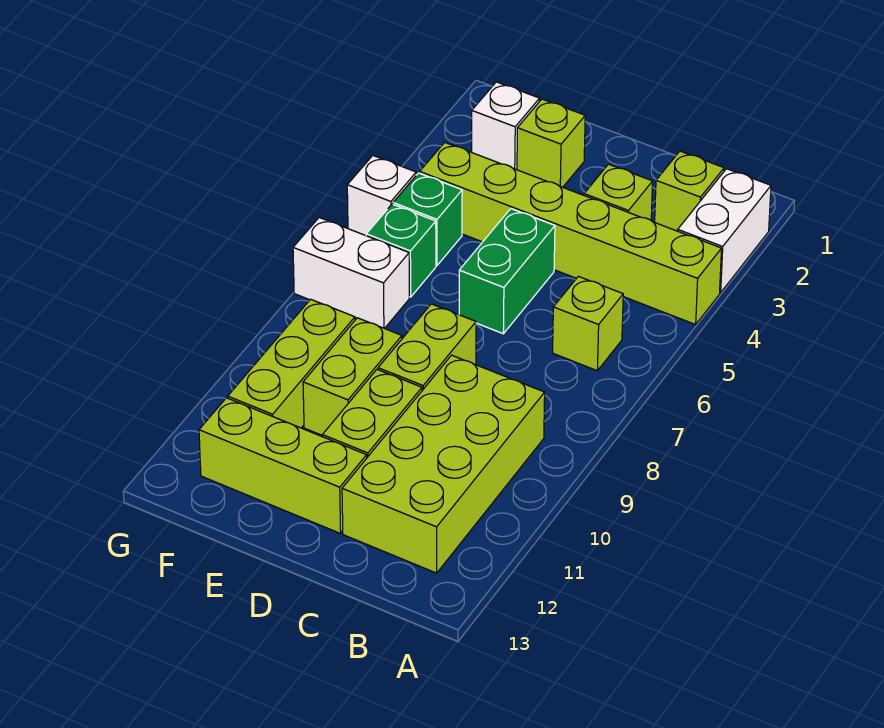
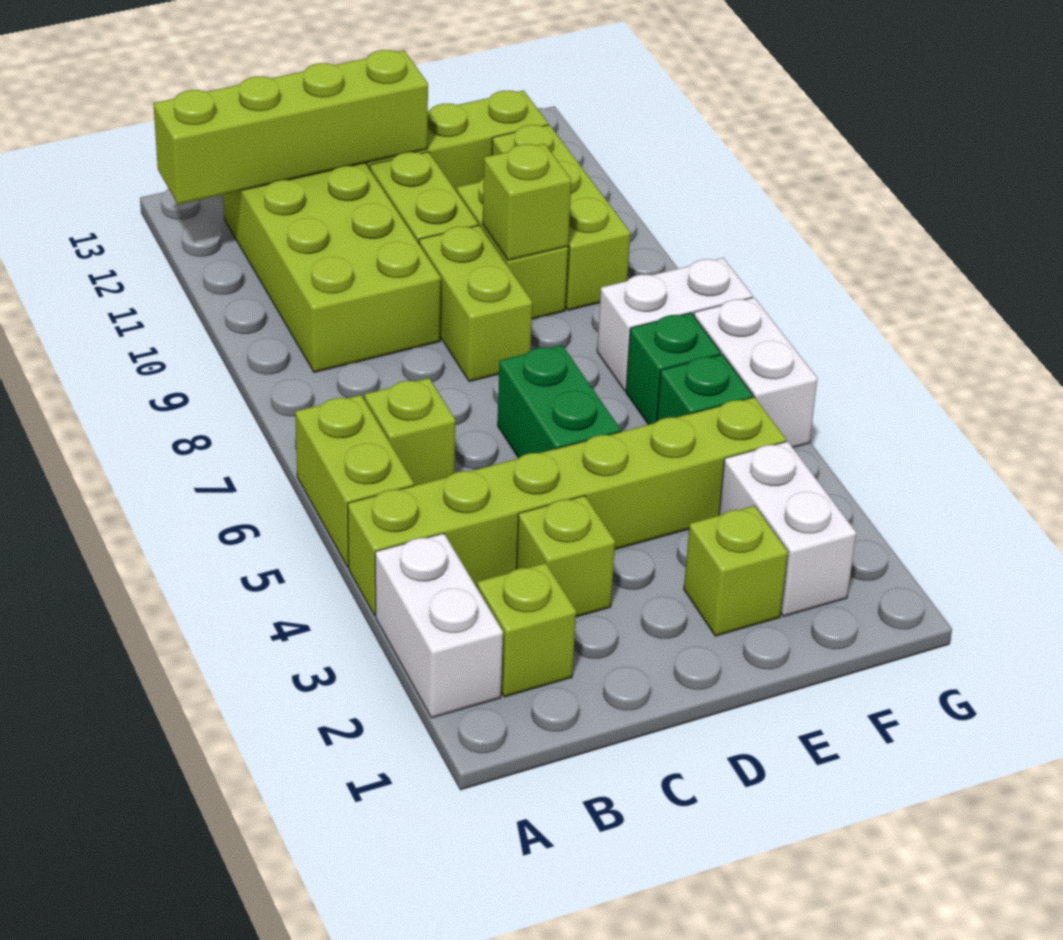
none -> lime 1x2 brick [295,395,414,567]
none -> lime 1x4 brick [153,50,428,204]
none -> lime 1x1 brick [483,144,571,260]
white 1x1 brick [472,82,540,170] -> white 1x2 brick [719,441,856,617]
white 1x1 brick [347,156,416,236] -> white 1x2 brick [694,297,818,448]

